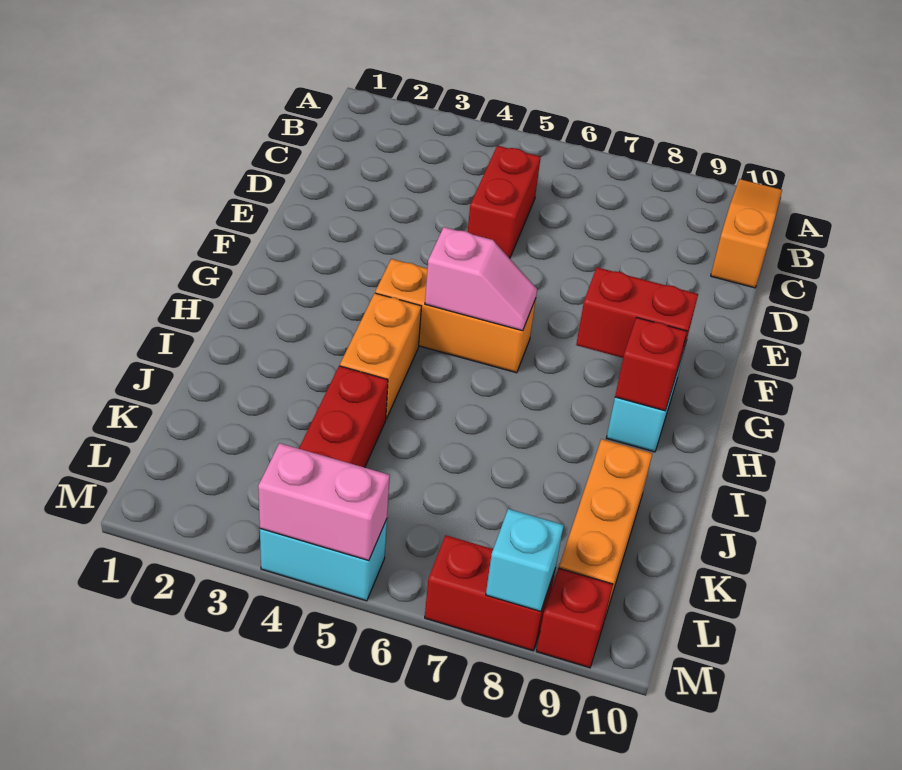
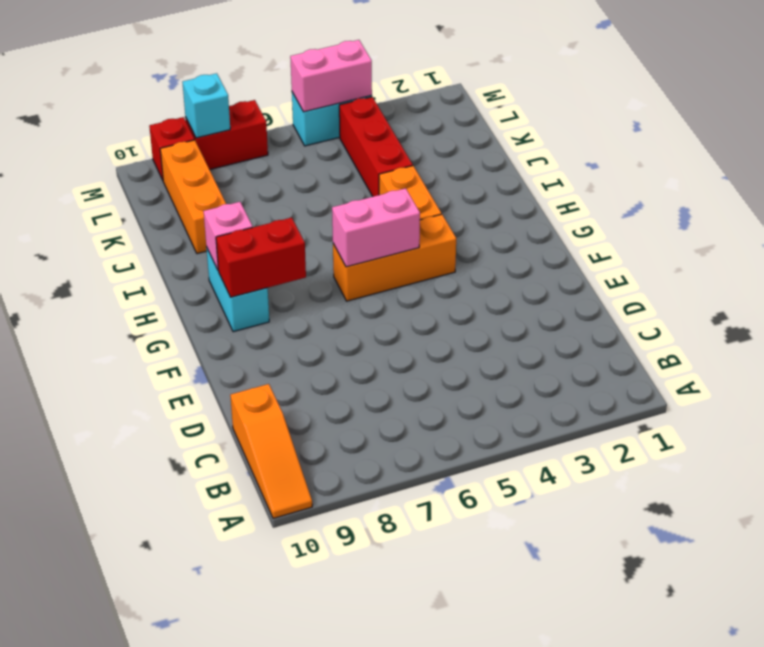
red 1x2 brick [468,146,541,258] -> none
pink 1x2 slope [425,227,537,331] -> pink 1x2 brick [332,188,420,267]
red 1x1 brick [615,318,687,411] -> pink 1x1 brick [204,202,253,270]

